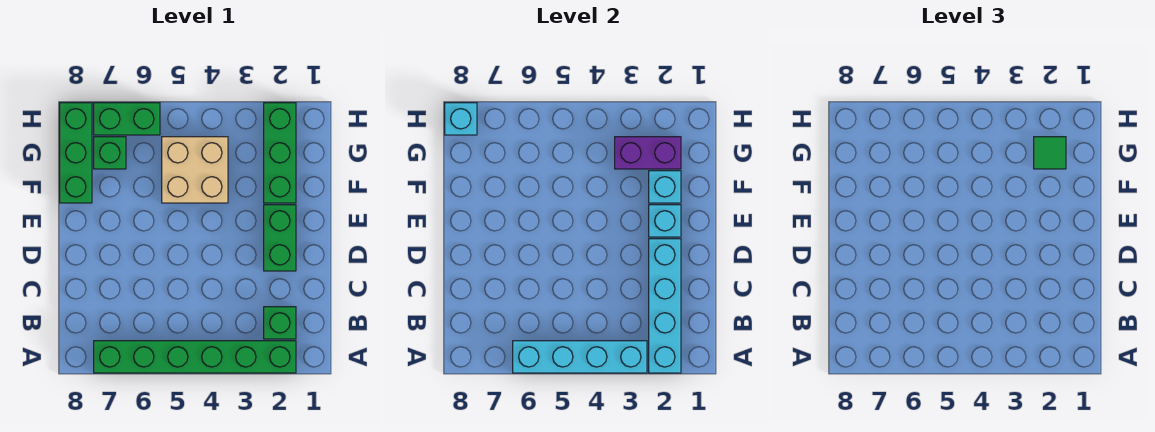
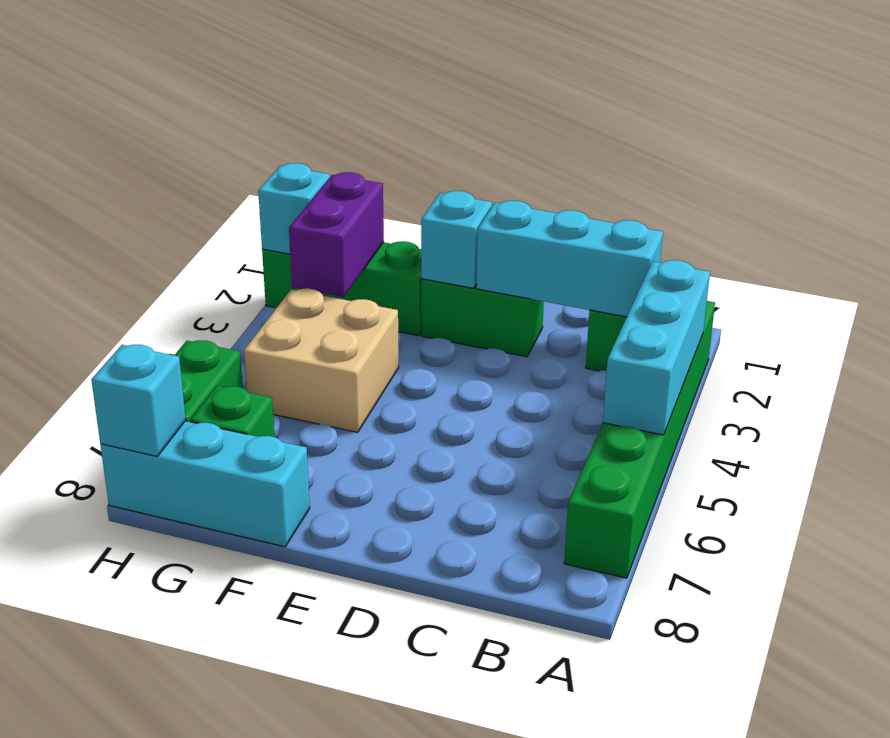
cyan 1x4 brick [649,239,681,373] -> cyan 1x3 brick [476,201,663,317]
cyan 1x4 brick [513,341,647,373] -> cyan 1x3 brick [603,260,710,435]
cyan 1x1 brick [649,171,681,203] -> cyan 1x1 brick moved to [258,163,330,254]
green 1x3 brick [60,103,92,203] -> cyan 1x3 brick [100,421,310,547]
green 1x1 tile [1034,137,1066,169] -> none

